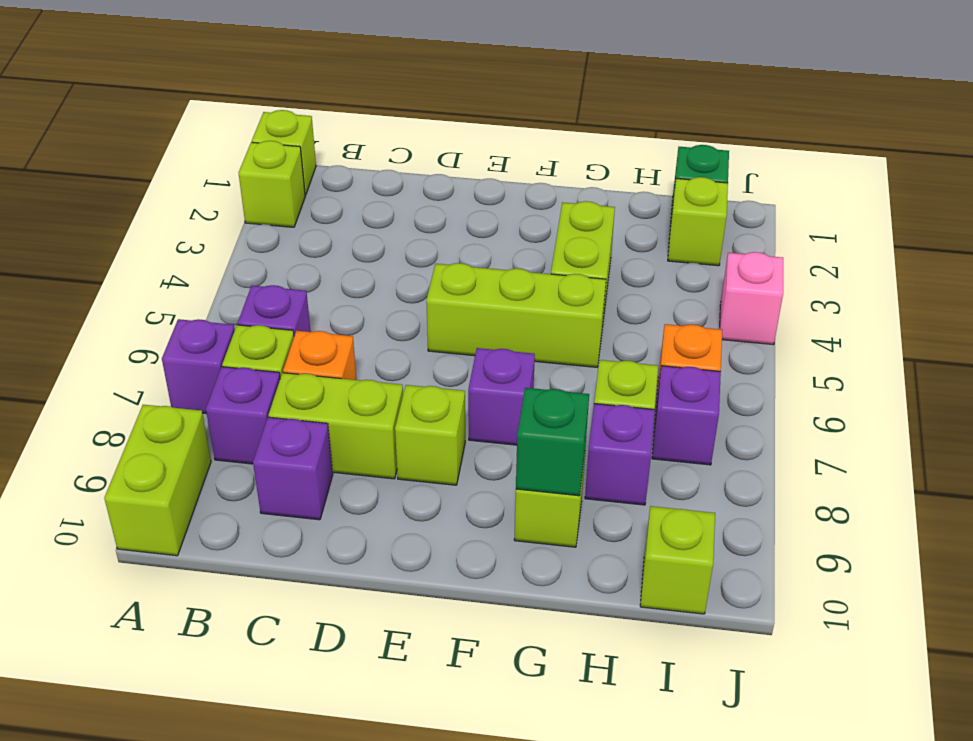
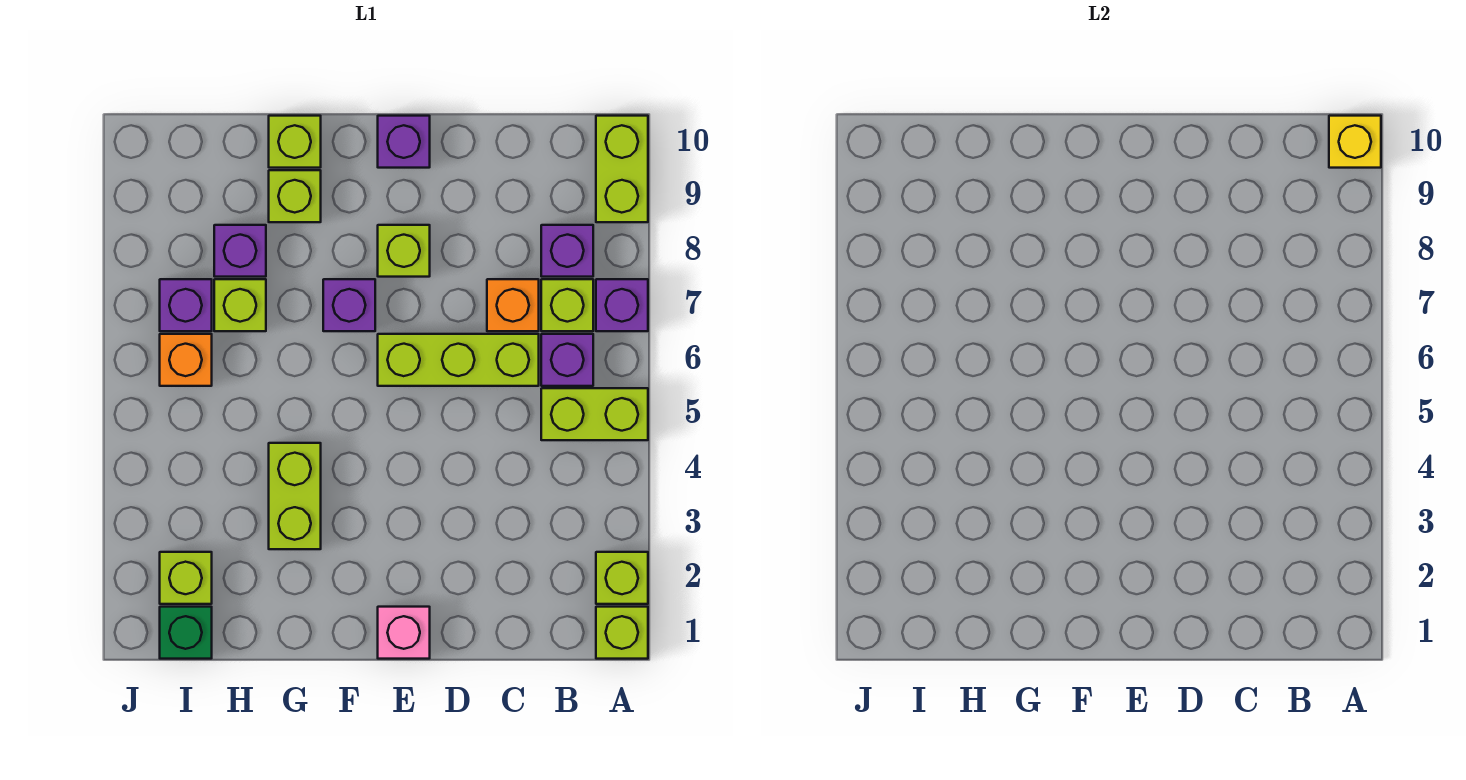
none -> yellow 1x1 brick [1329,116,1381,168]
lime 1x2 brick [268,373,403,479] -> lime 1x2 brick moved to [541,388,648,440]
purple 1x1 brick [253,417,333,520] -> purple 1x1 brick moved to [378,116,430,168]
lime 1x3 brick [426,263,606,367] -> lime 1x3 brick moved to [378,334,539,386]
green 1x1 brick [516,388,589,496] -> none
lime 1x1 brick [640,506,715,614] -> lime 1x1 brick moved to [269,116,321,168]
pink 1x1 brick [720,252,783,345] -> pink 1x1 brick moved to [378,607,430,659]

